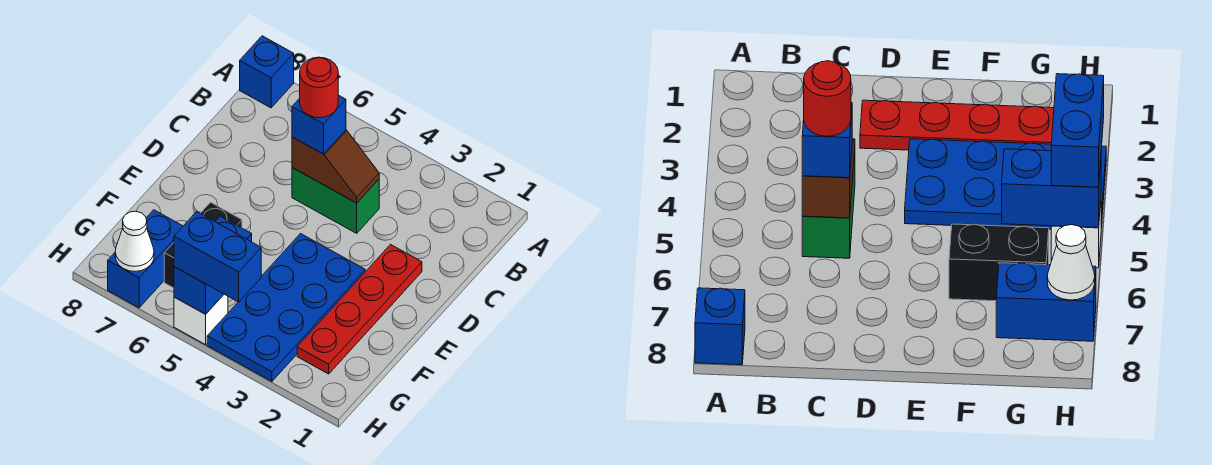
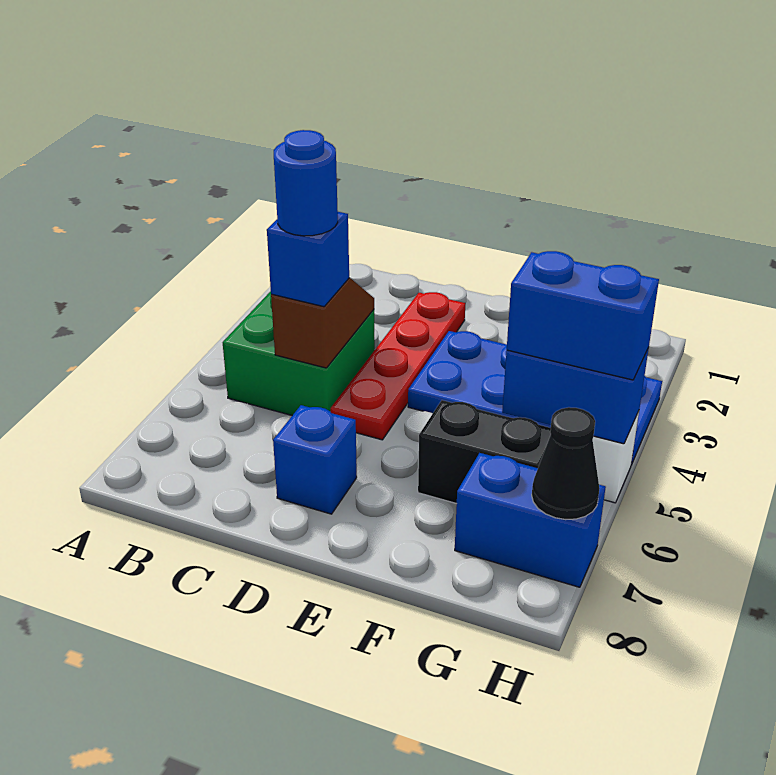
blue 1x1 brick [240,36,294,108] -> blue 1x1 brick moved to [273,405,357,514]
green 1x2 brick [292,168,379,233] -> green 2x2 brick [223,291,375,415]
red 1x1 round brick [300,57,338,118] -> blue 1x1 round brick [274,130,338,236]
red 1x4 plate [297,245,422,374] -> red 1x4 plate turned to [331,292,465,440]
blue 1x2 brick [174,212,261,302] -> blue 1x2 brick turned to [507,251,659,380]
white 1x1 cone [115,211,154,271] -> black 1x1 cone [532,407,600,520]

